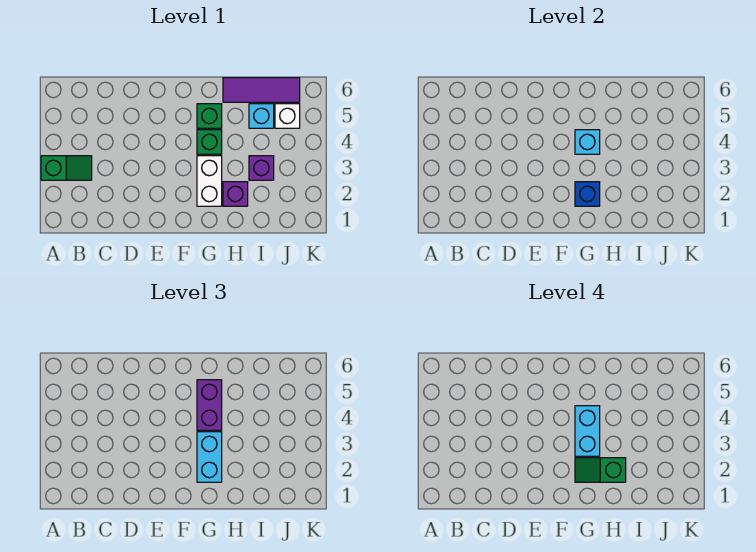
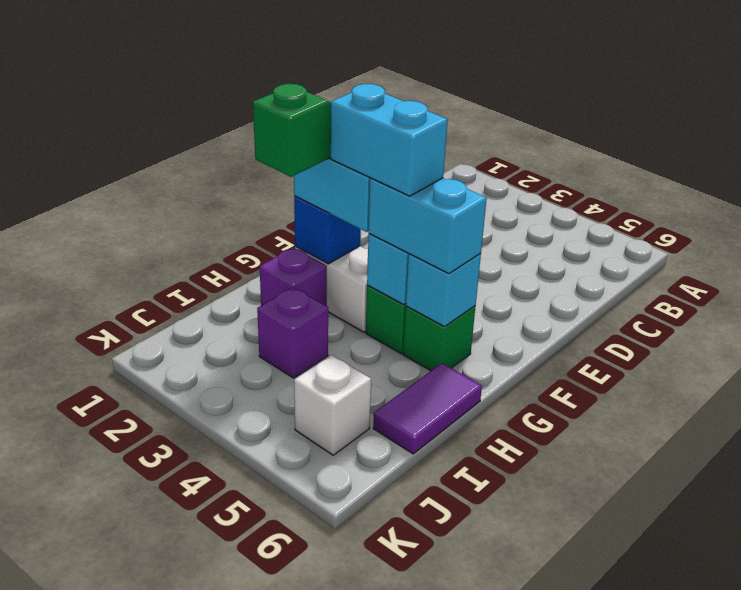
green 1x2 slope [41,156,92,180] -> none
purple 1x2 brick [197,380,222,430] -> cyan 1x2 brick [369,178,487,274]
purple 1x3 tile [223,78,300,102] -> purple 1x2 tile [373,363,482,454]
cyan 1x1 brick [249,104,274,128] -> cyan 1x1 brick moved to [406,253,481,327]

